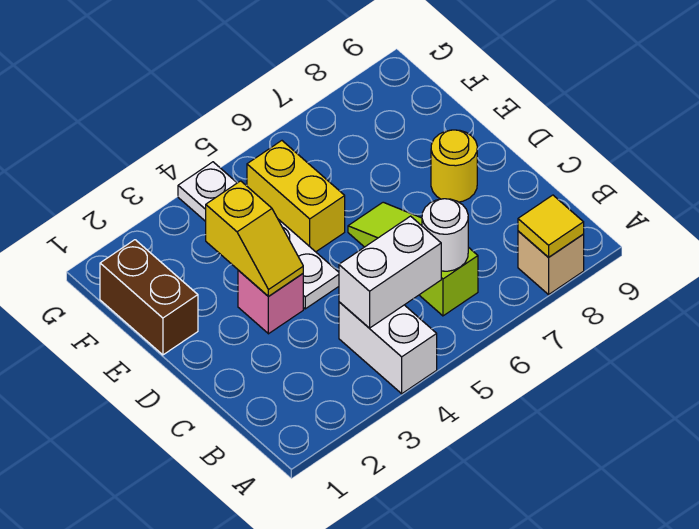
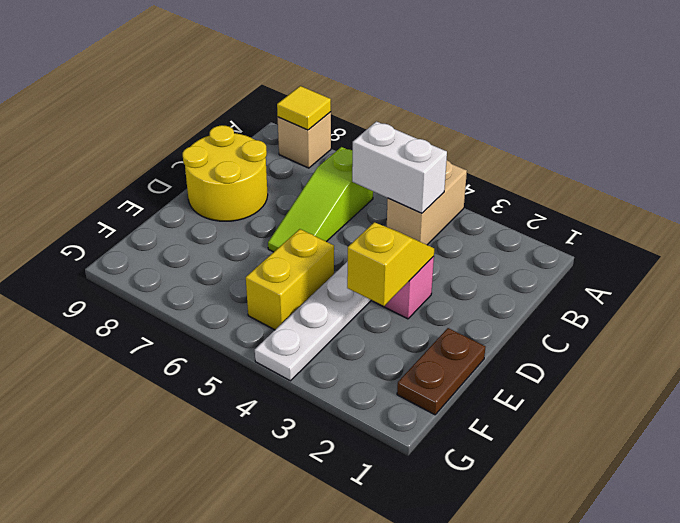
white 1x2 brick [339,302,437,394] -> tan 1x2 brick [387,160,467,245]
white 1x1 round brick [422,199,468,271] -> none
yellow 1x1 round brick [431,130,477,202] -> yellow 2x2 round brick [183,125,268,221]
brown 1x2 brick [100,240,198,355] -> brown 1x2 plate [397,328,485,415]

